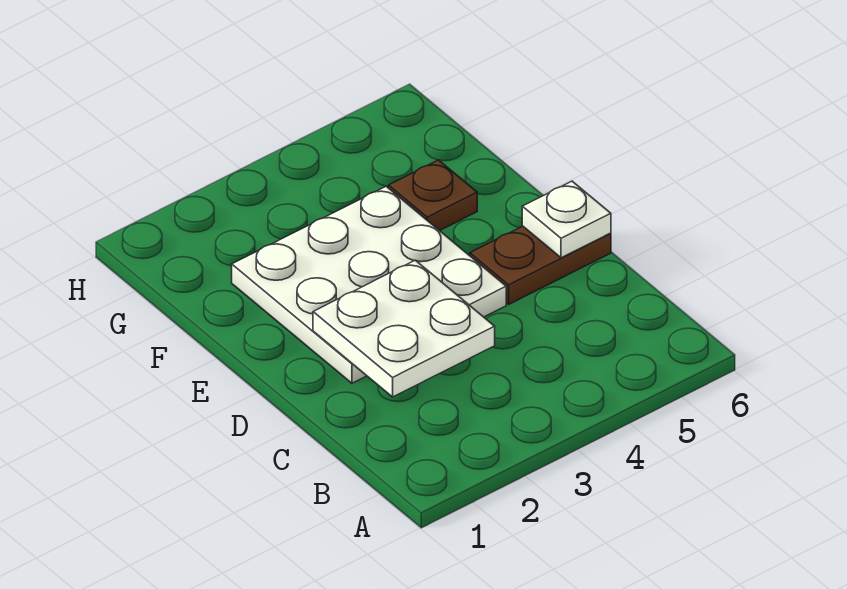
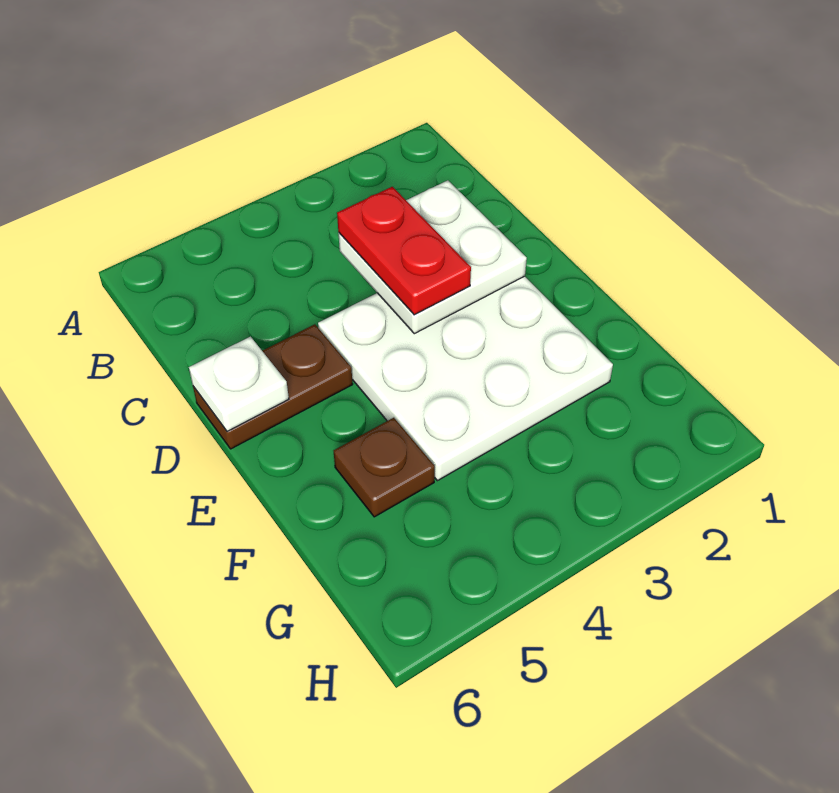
none -> red 1x2 plate [337,187,471,315]

